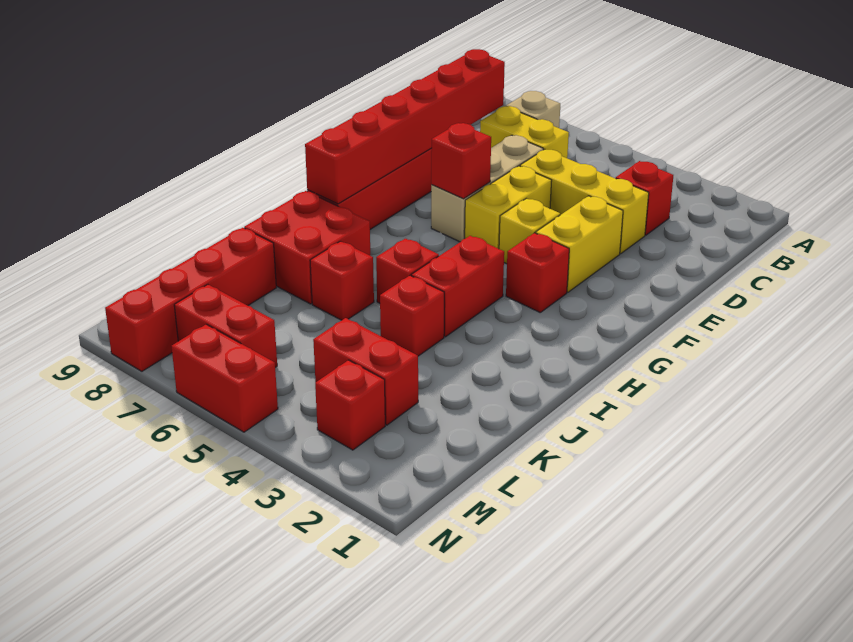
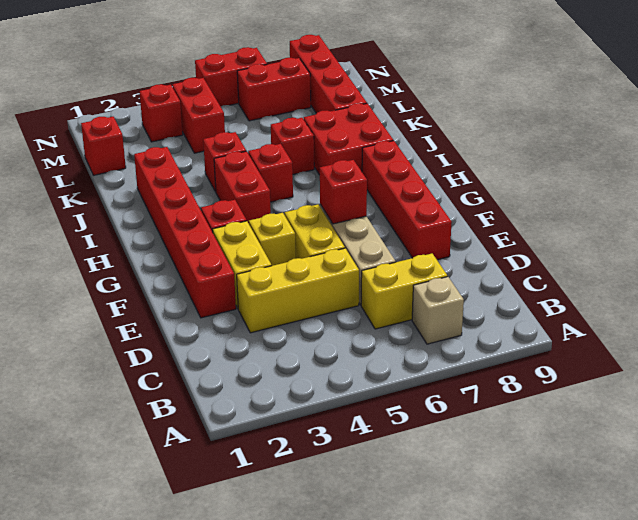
red 1x1 brick [616,161,673,235] -> red 1x1 brick moved to [81,117,126,175]
red 1x6 brick [305,49,505,204] -> red 1x6 brick moved to [134,147,236,318]
red 1x2 brick [313,318,418,425] -> red 1x2 brick turned to [172,78,225,153]

